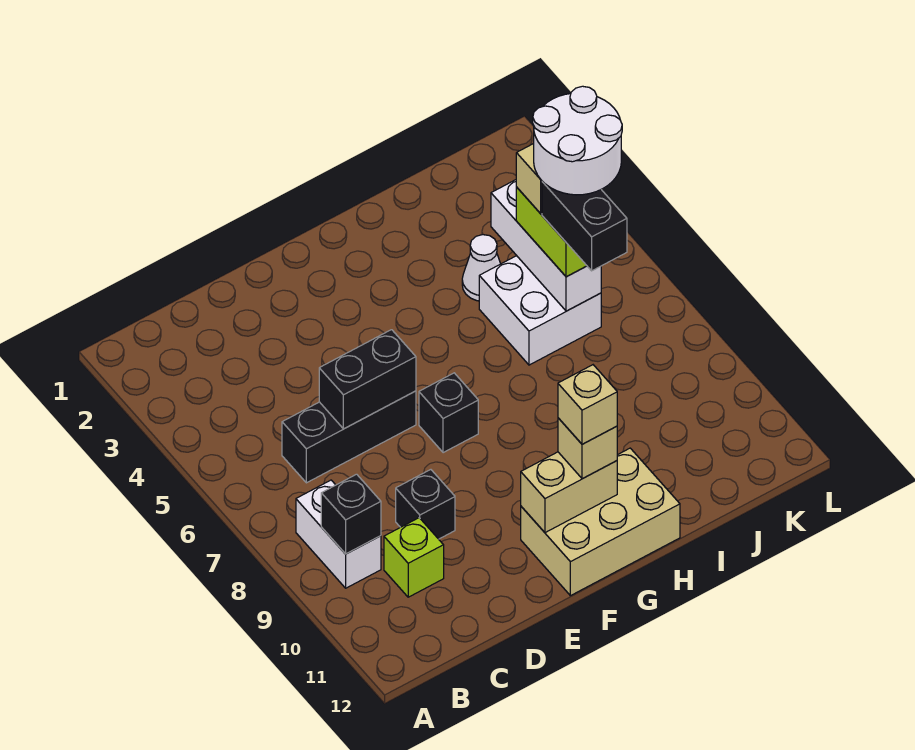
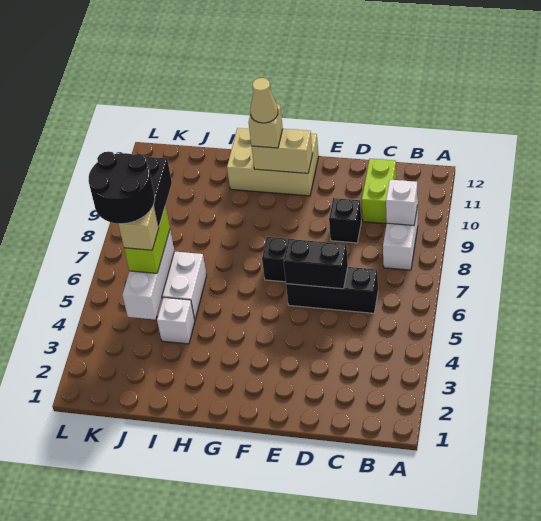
black 1x1 brick [321,474,381,554] -> white 1x1 brick [386,180,418,226]
lime 1x1 brick [384,518,444,597] -> lime 1x2 brick [362,159,396,224]
tan 1x1 brick [558,365,617,444] -> tan 1x1 cone [250,78,278,123]
white 1x1 cone [462,235,500,301] -> white 1x1 brick [157,297,195,344]
white 2x2 round brick [533,86,622,195] -> black 2x2 round brick [88,152,155,224]

